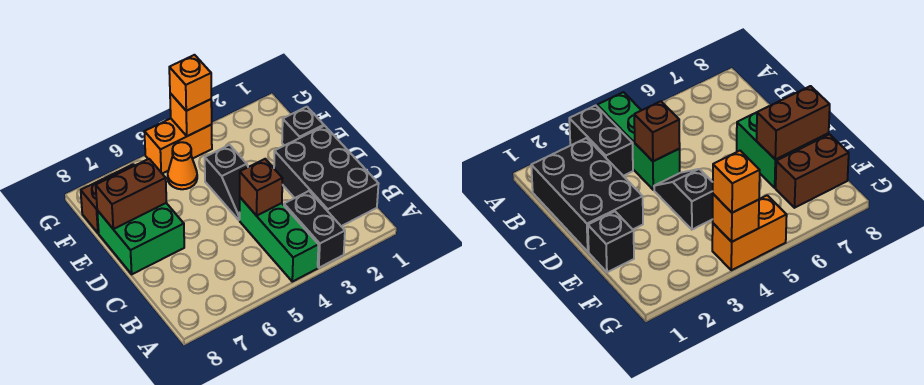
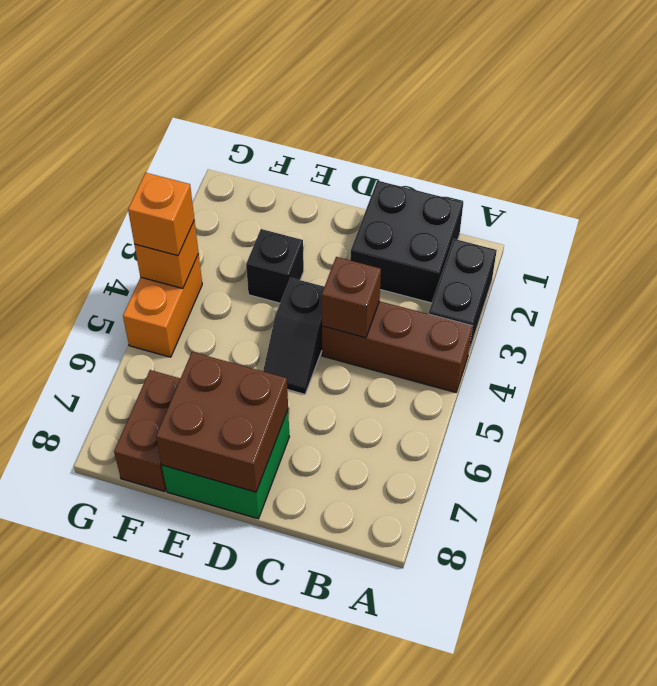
black 1x2 brick [284,191,345,268] -> black 1x2 brick turned to [429,239,497,352]
green 1x3 brick [240,198,319,282] -> brown 1x3 brick [322,301,472,392]
black 2x3 brick [274,126,378,226] -> black 2x2 brick [350,181,463,303]
black 1x2 slope [205,145,248,220] -> black 1x2 slope turned to [263,278,324,394]
black 1x1 brick [282,107,324,146] -> black 1x1 brick moved to [246,229,304,303]
brown 1x2 brick [96,159,166,229] -> brown 2x2 brick [156,352,288,492]
orange 1x1 cone [168,142,197,189] -> none

